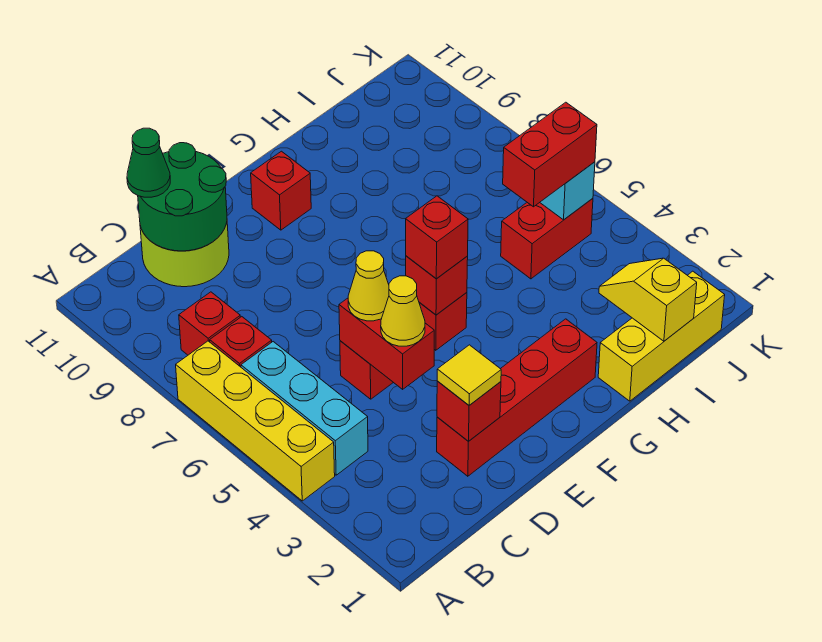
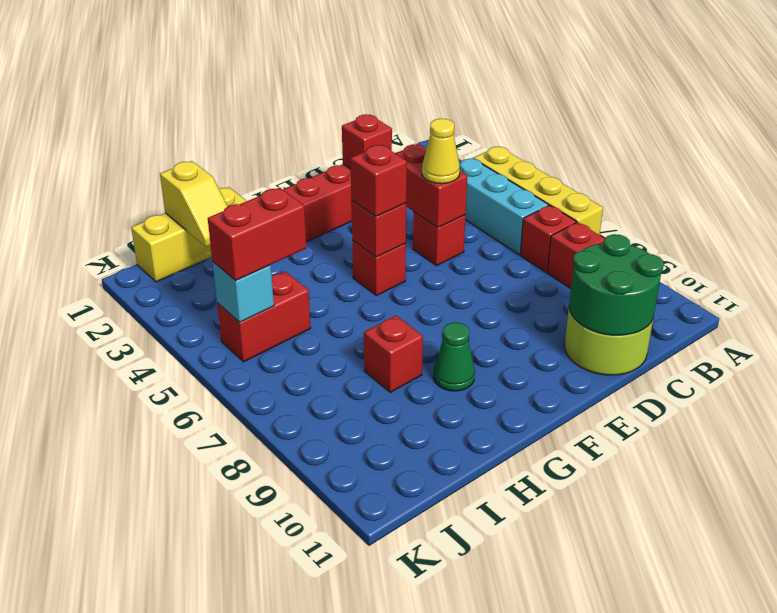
green 1x1 cone [127,128,170,197] -> green 1x1 cone moved to [433,322,475,391]
yellow 1x1 tile [437,345,501,405] -> none
yellow 1x1 cone [381,276,425,346] -> none
red 1x1 brick [251,151,311,230] -> red 1x1 brick moved to [364,316,423,392]

